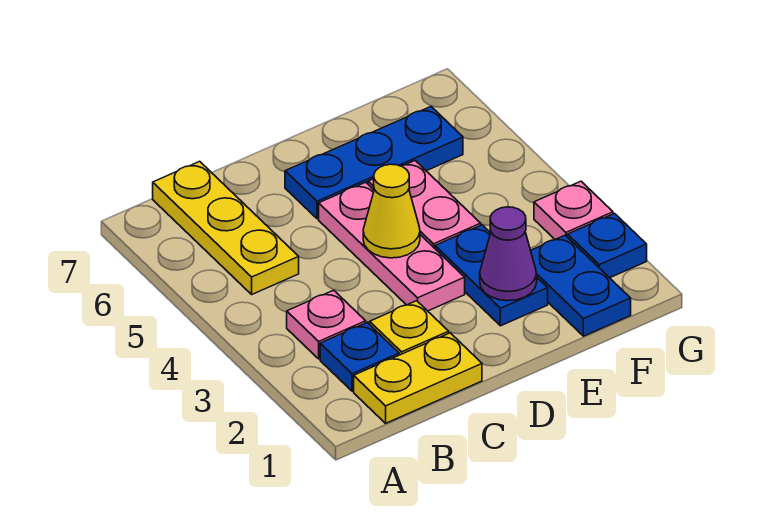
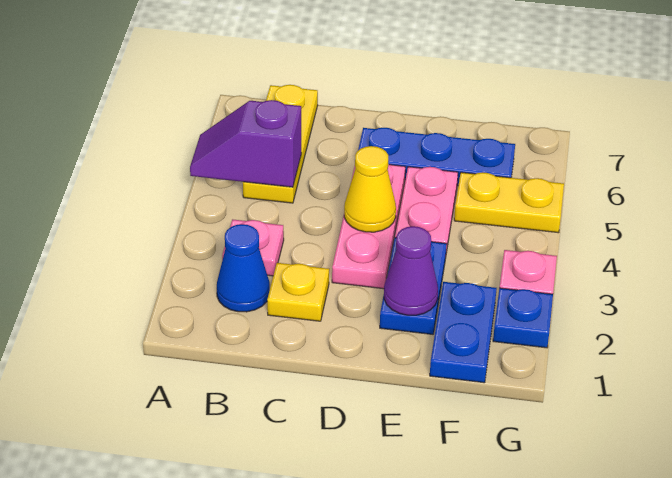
none -> purple 1x2 slope [190,100,301,187]
yellow 1x2 plate [354,333,482,423] -> yellow 1x2 plate moved to [454,172,564,233]
blue 1x1 plate [320,323,399,391] -> blue 1x1 cone [217,224,270,312]

